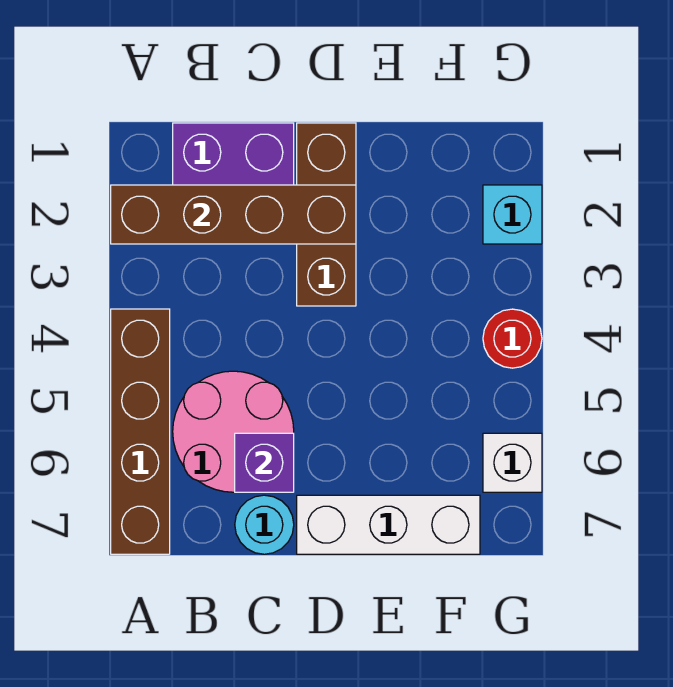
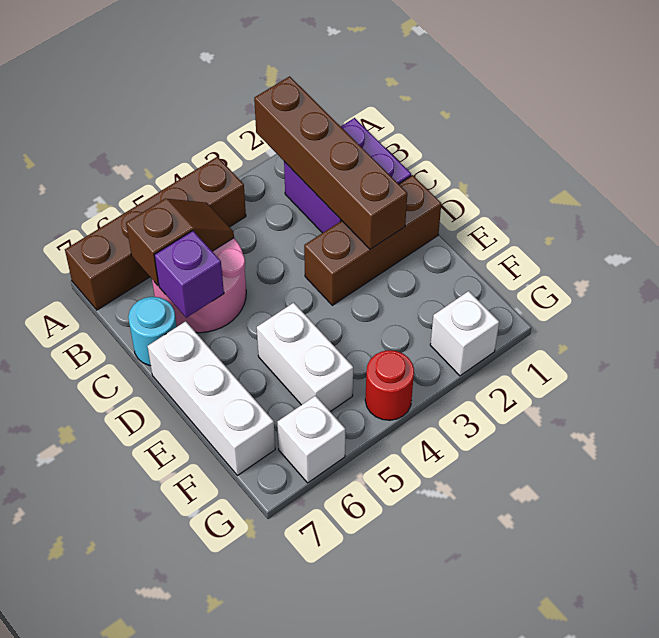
none -> brown 1x2 slope [126,198,234,285]
none -> white 1x2 brick [257,303,353,412]
cyan 1x1 brick [483,185,542,244] -> white 1x1 brick [430,291,499,376]

